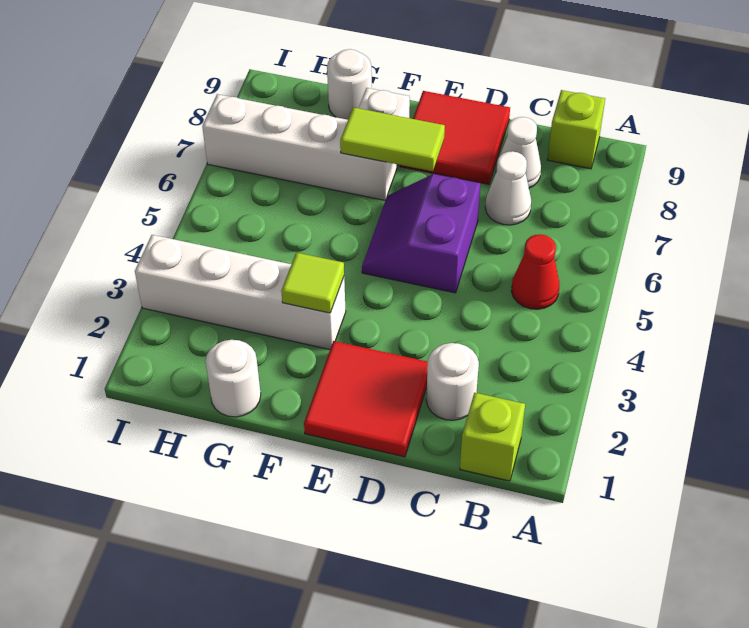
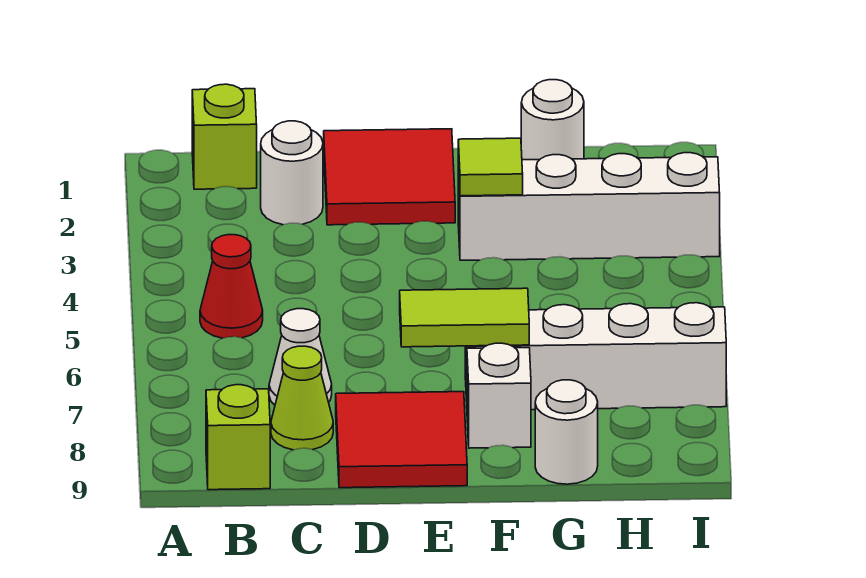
white 1x1 cone [496,117,541,188] -> lime 1x1 cone [271,346,333,450]
purple 2x2 slope [362,174,480,293] -> none

